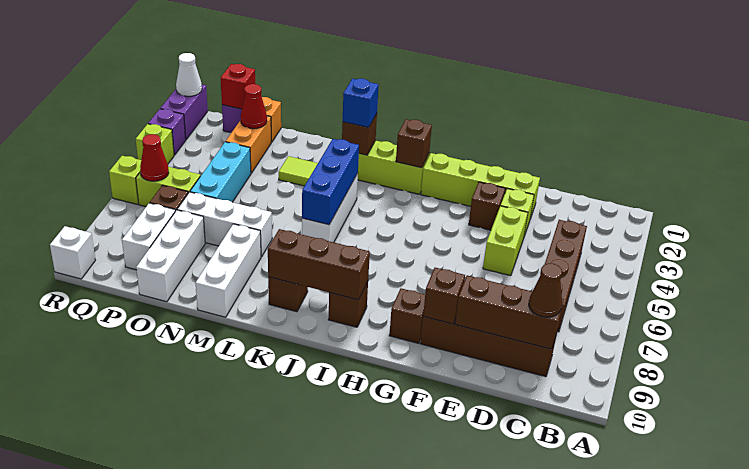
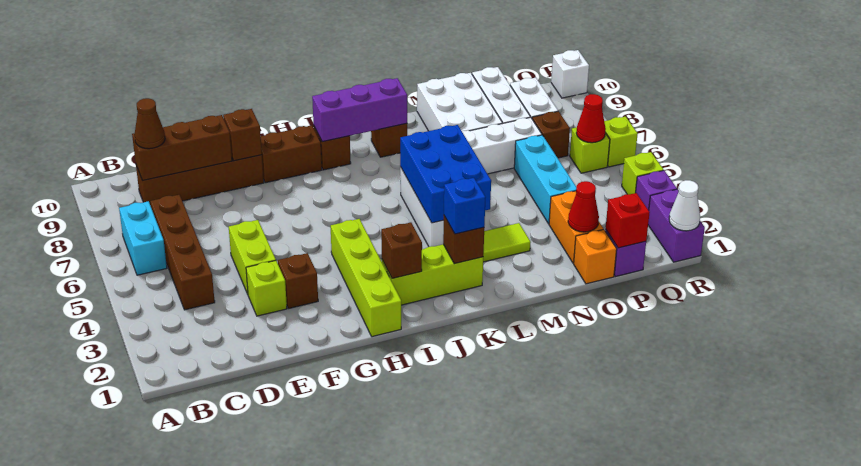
none -> cyan 1x2 brick [119,201,167,275]
lime 1x4 brick [421,153,540,219] -> lime 1x4 brick turned to [331,219,401,337]
brown 1x1 brick [389,288,425,343] -> brown 1x2 brick [261,125,322,183]
brown 1x3 brick [268,229,370,300] -> purple 1x3 brick [312,78,407,142]
blue 1x3 brick [302,139,359,225] -> blue 2x3 brick [400,125,491,223]
white 1x3 brick [196,224,261,317] -> white 2x3 brick [417,73,503,131]
lime 1x2 brick [136,167,201,207] -> lime 1x1 brick [570,127,610,173]

